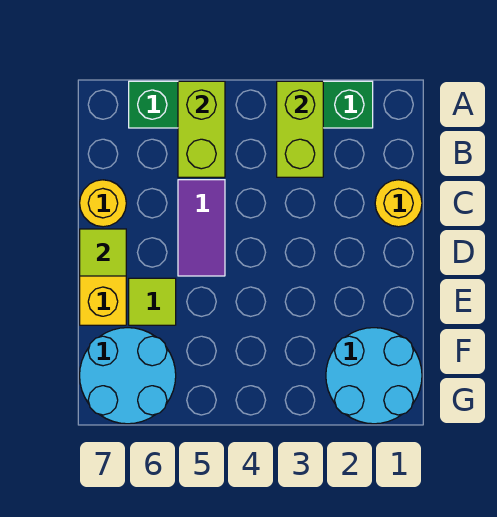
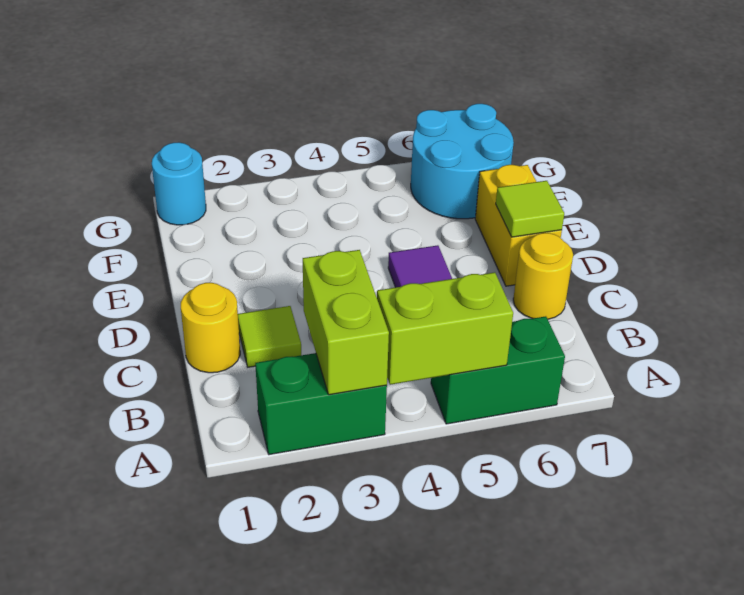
lime 1x2 brick [178,81,225,177] -> lime 1x2 brick turned to [377,272,513,385]
lime 1x1 tile [129,278,176,325] -> lime 1x1 tile moved to [238,306,301,367]
cyan 2x2 round brick [326,328,422,424] -> cyan 1x1 round brick [152,142,206,225]

